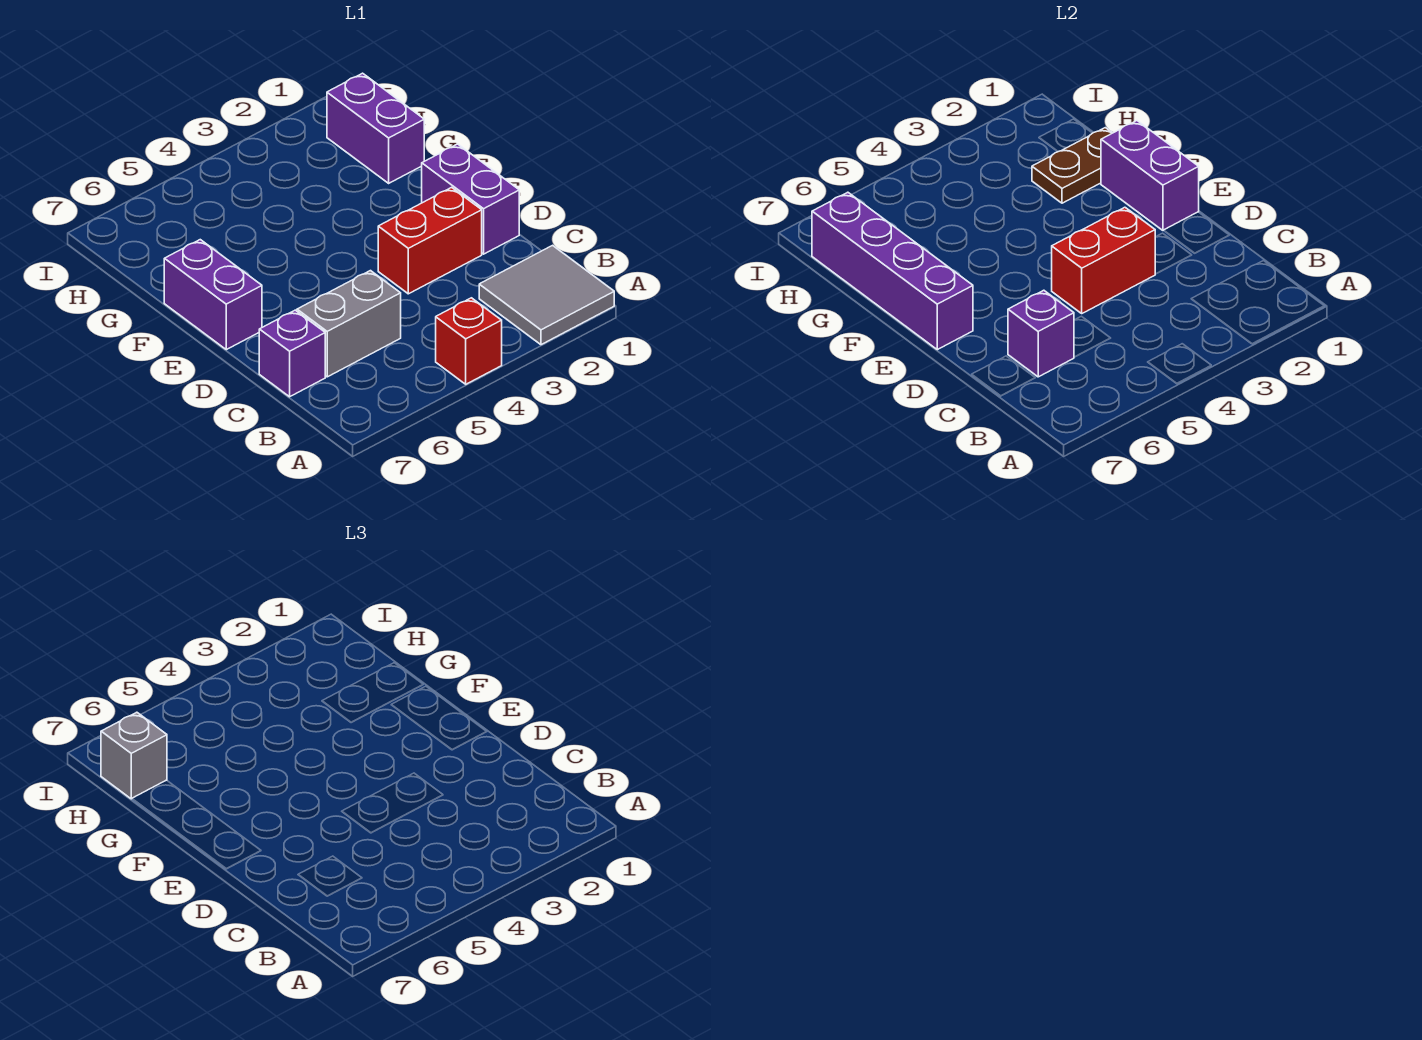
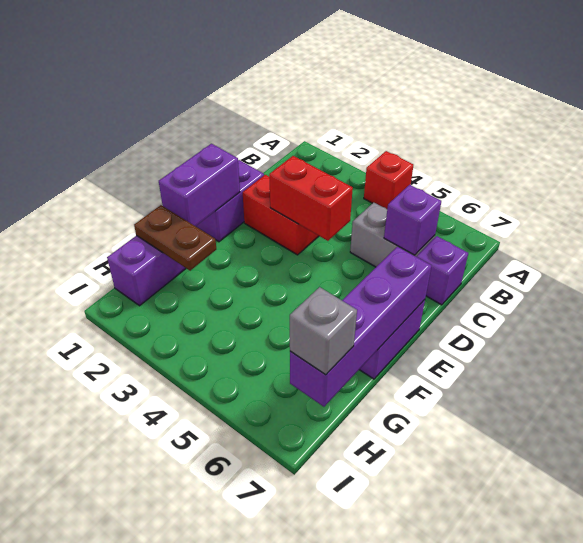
grey 2x2 tile [479,245,614,345] -> none

